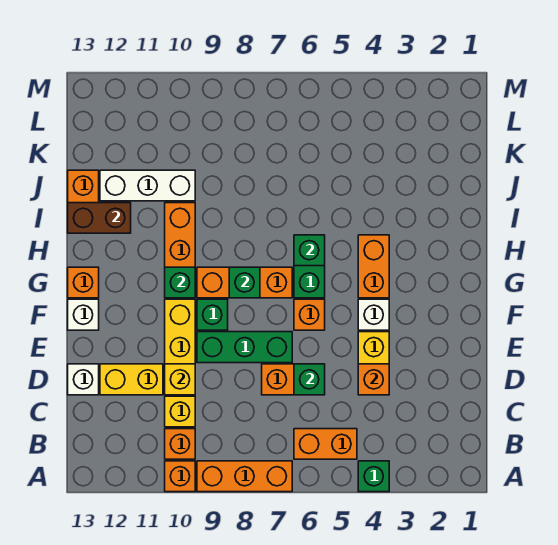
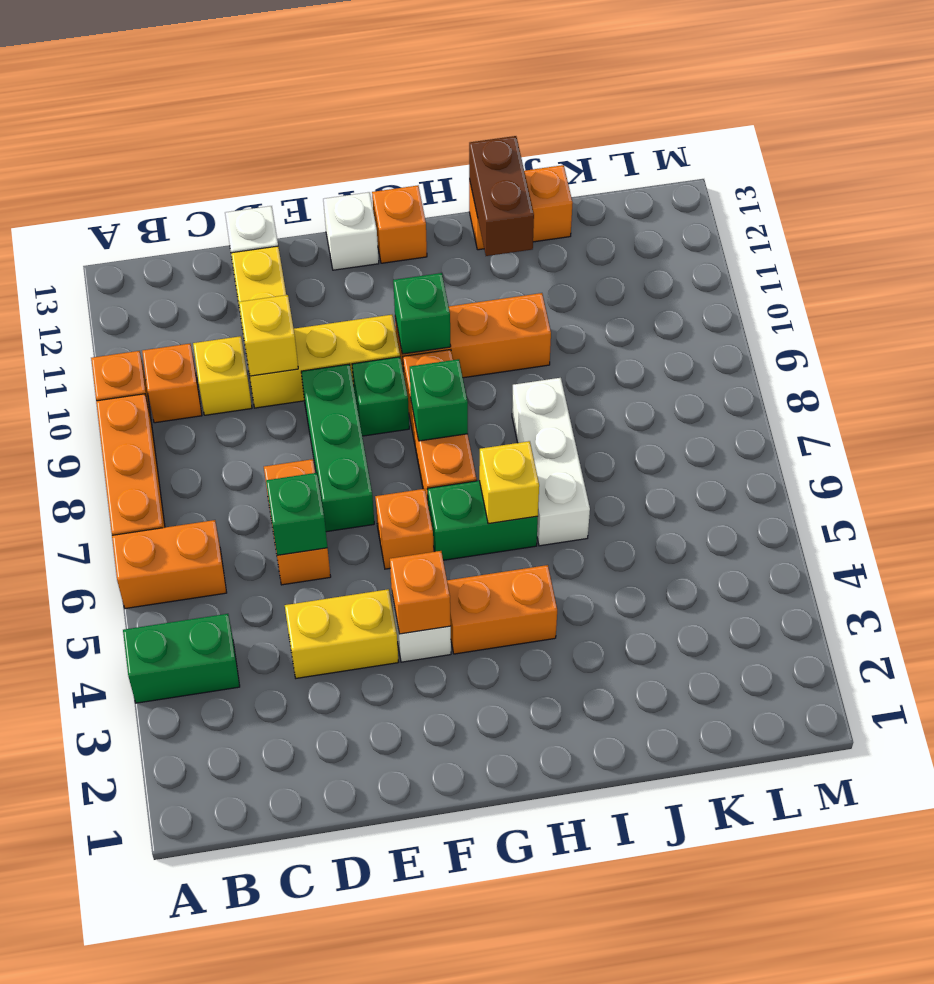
green 1x1 brick [358,461,389,492] -> green 1x2 brick [123,614,240,703]
orange 1x2 brick [294,429,357,459] -> orange 1x2 brick turned to [112,520,227,609]
orange 1x1 brick [358,364,389,395] -> orange 1x1 brick moved to [390,551,451,634]
green 1x1 brick [294,235,325,266] -> yellow 1x1 brick [479,441,539,524]
white 1x3 brick [100,170,195,201] -> white 1x3 brick moved to [512,378,590,546]

